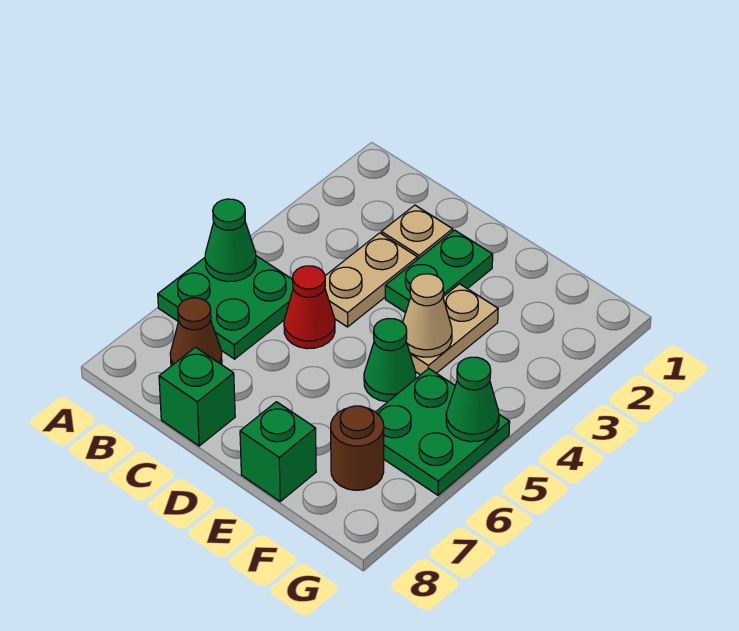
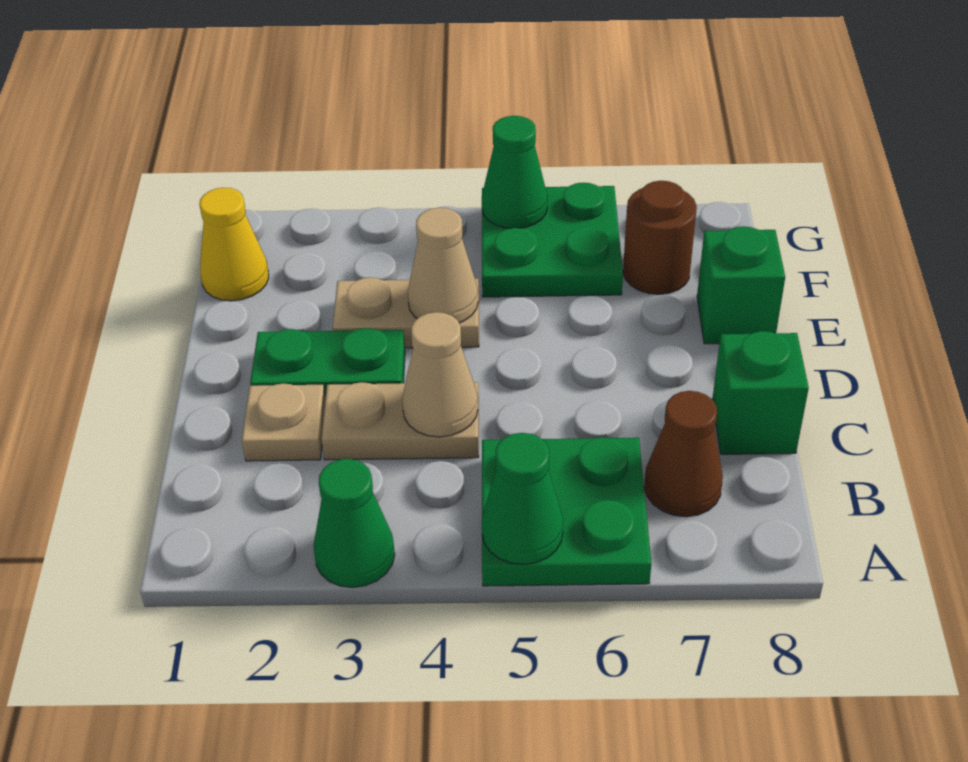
none -> tan 1x1 cone [402,312,478,437]
red 1x1 cone [284,266,335,349] -> none
green 1x1 cone [364,319,416,402] -> green 1x1 cone moved to [314,459,395,587]
none -> yellow 1x1 cone [199,188,269,301]

